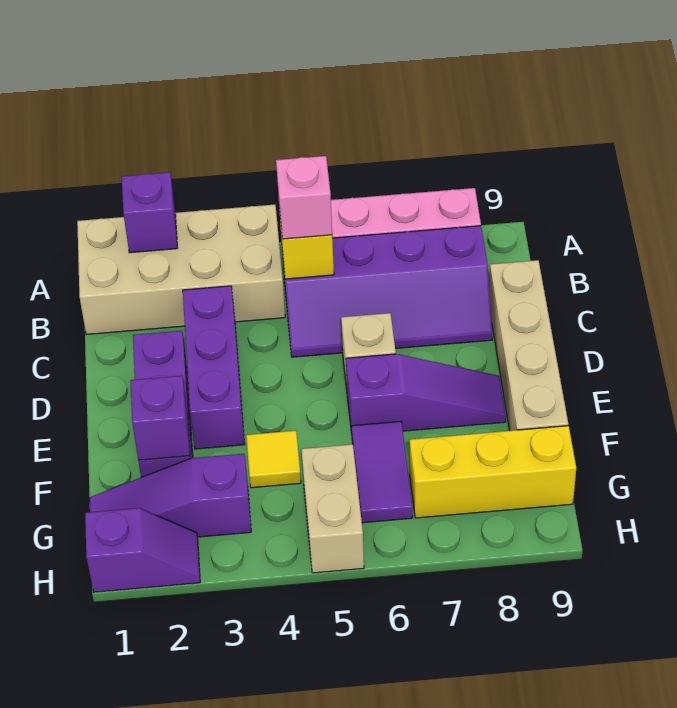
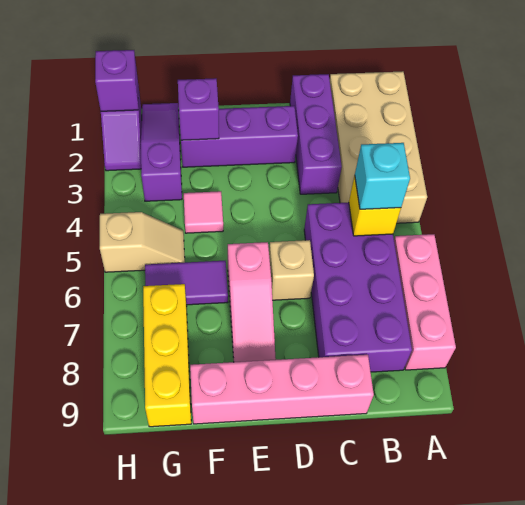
purple 1x1 brick [122,172,177,253] -> purple 1x1 brick moved to [95,50,138,111]
purple 2x4 slope [282,226,493,357] -> purple 2x4 brick [304,202,412,372]
pink 1x1 brick [276,156,332,239] -> cyan 1x1 brick [355,143,410,209]
purple 1x3 brick [183,286,245,449] -> purple 1x3 brick turned to [290,74,342,194]
tan 1x4 brick [489,260,568,431] -> pink 1x4 brick [190,355,374,424]
purple 1x3 slope [346,354,506,433] -> pink 1x3 slope [228,242,276,362]
yellow 1x1 tile [246,431,301,488] -> pink 1x1 tile [184,191,223,233]
tan 1x2 brick [301,444,364,573] -> tan 1x2 slope [100,212,185,272]

